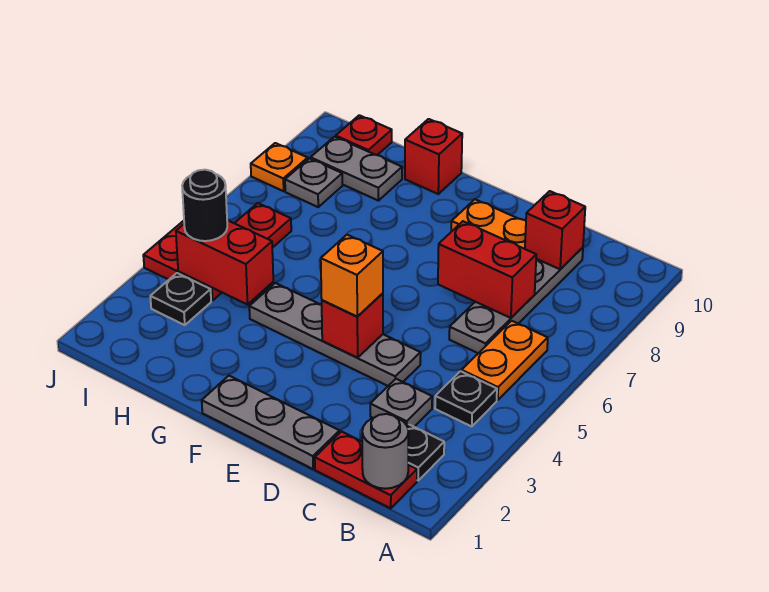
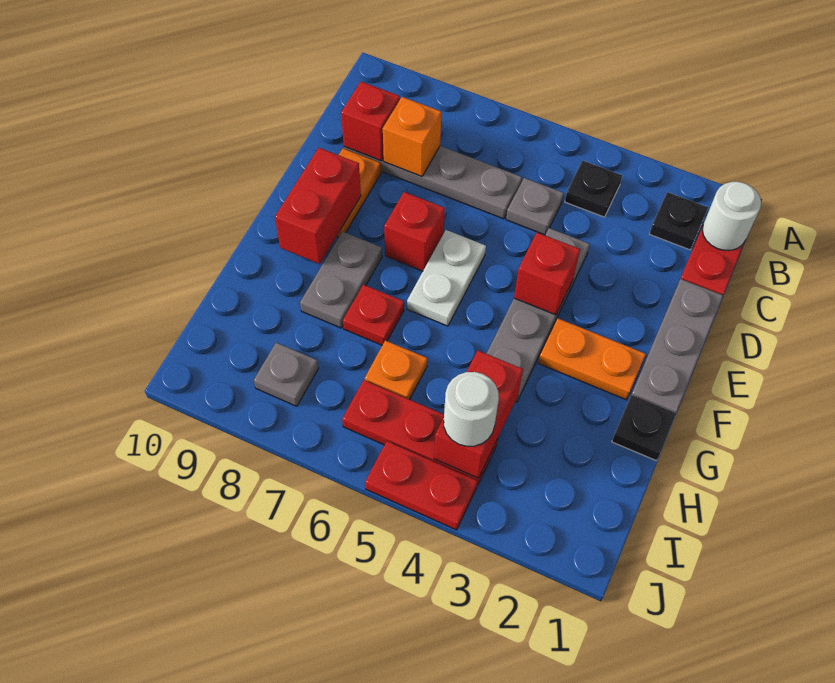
grey 1x1 round brick [362,414,408,489] -> white 1x1 round brick [702,182,761,250]
orange 1x2 plate [462,321,548,400] -> orange 1x2 plate moved to [538,318,646,400]
grey 1x1 plate [370,379,432,427] -> grey 1x1 plate moved to [506,178,564,235]
red 1x2 brick [438,221,536,318] -> red 1x2 brick moved to [275,148,361,264]
orange 1x1 brick [321,235,383,317] -> orange 1x1 brick moved to [383,97,442,176]
none -> white 1x2 plate [407,230,486,326]
red 1x1 brick [405,119,462,194] -> red 1x1 brick moved to [384,192,445,271]
grey 1x2 plate [311,137,402,201] -> grey 1x2 plate moved to [300,232,382,328]
black 1x1 plate [150,273,211,325] -> black 1x1 plate moved to [612,395,676,461]
black 1x1 round brick [182,170,227,241] -> white 1x1 round brick [444,372,499,446]
red 1x1 plate [336,115,392,155] -> red 1x1 plate moved to [343,285,404,345]
orange 1x1 plate [251,143,308,191] -> orange 1x1 plate moved to [365,340,427,400]

